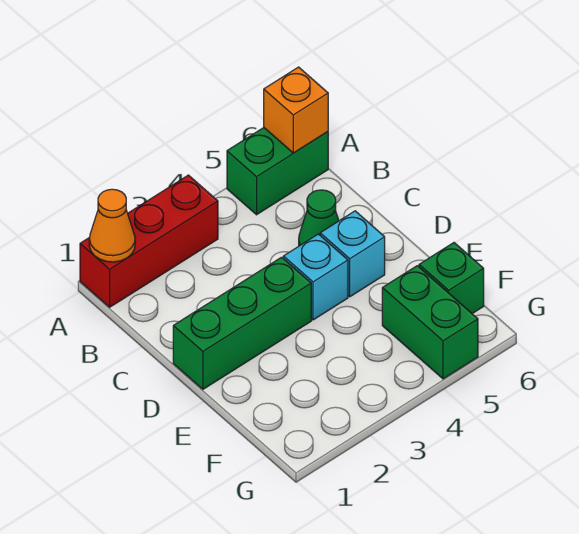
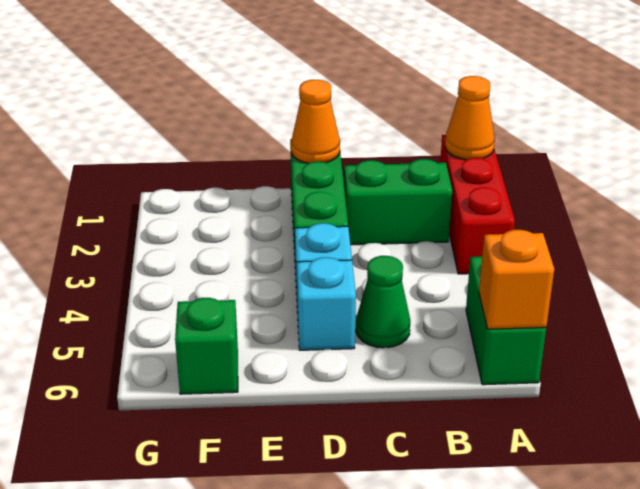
none -> orange 1x1 cone [291,80,340,163]
green 1x2 brick [382,266,478,379] -> green 1x2 brick moved to [344,159,452,245]

